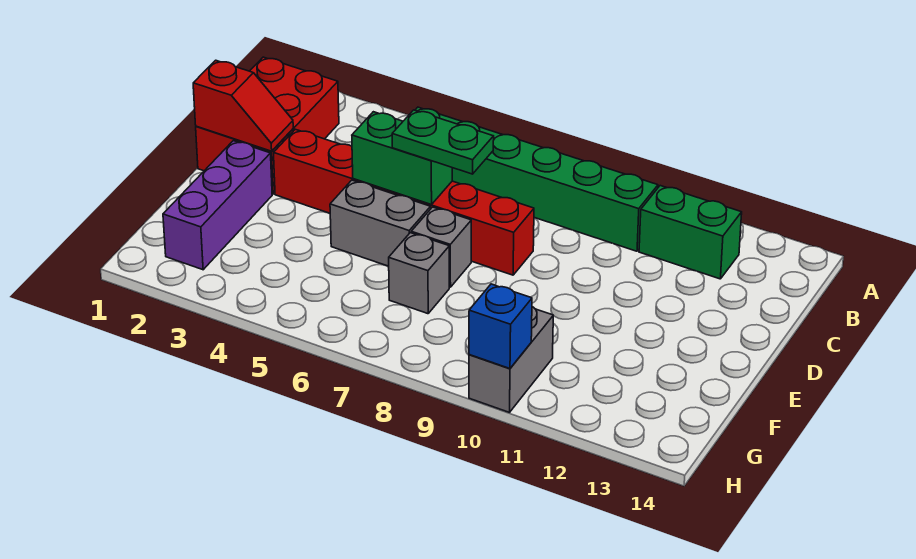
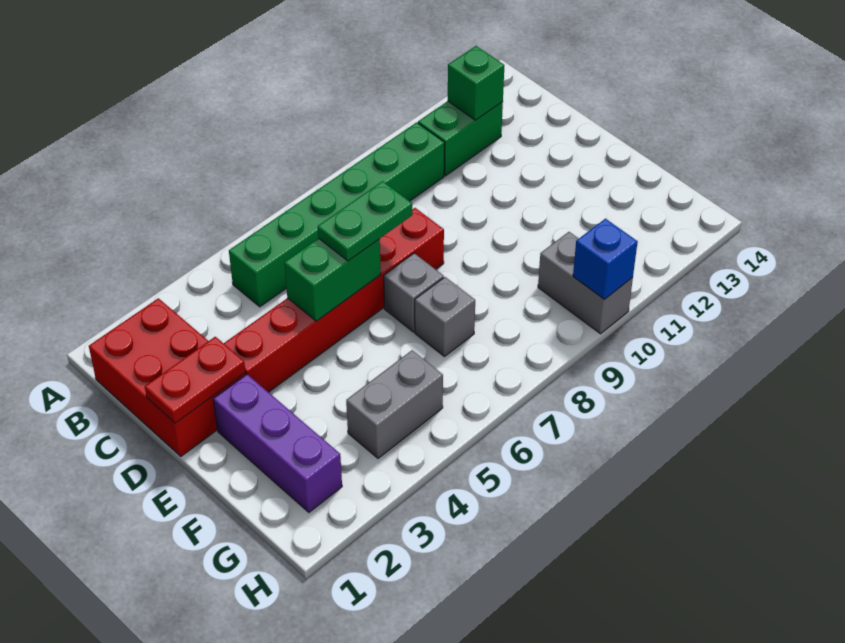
none -> green 1x1 brick [448,46,504,120]
red 1x2 slope [193,60,293,151] -> red 1x2 plate [145,337,245,423]
grey 1x2 brick [330,180,431,266] -> grey 1x2 brick moved to [346,350,443,458]

